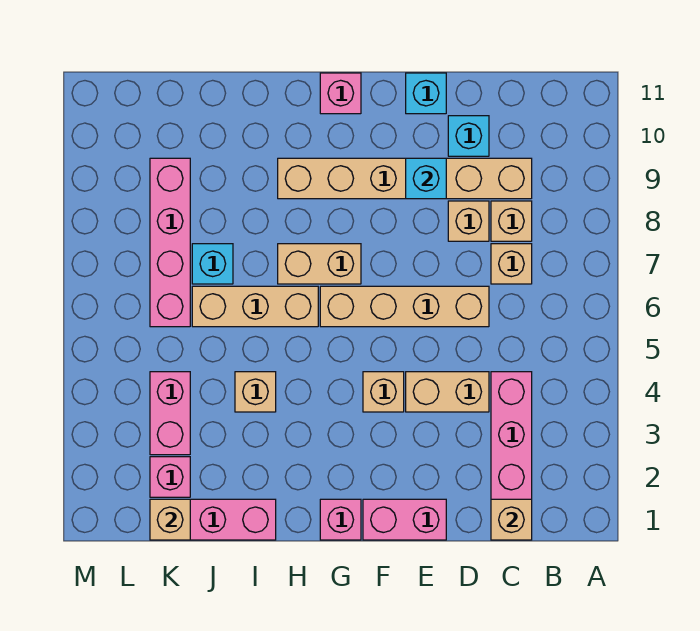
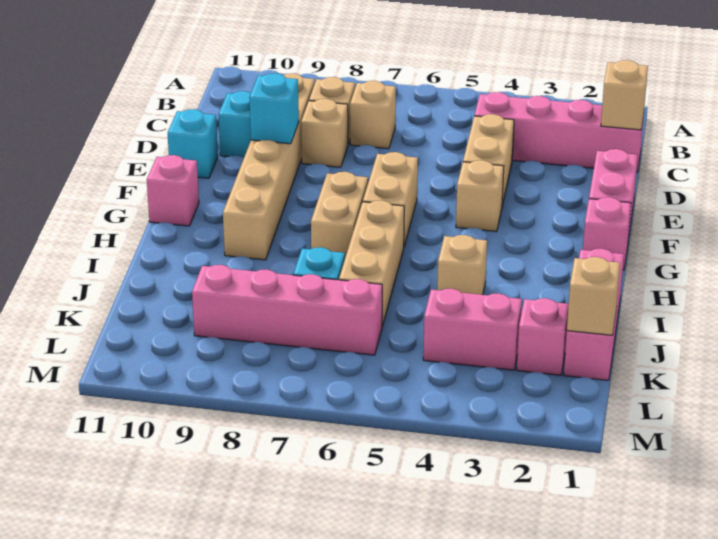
tan 1x4 brick [320,286,489,327] -> tan 1x2 brick [363,152,418,246]

